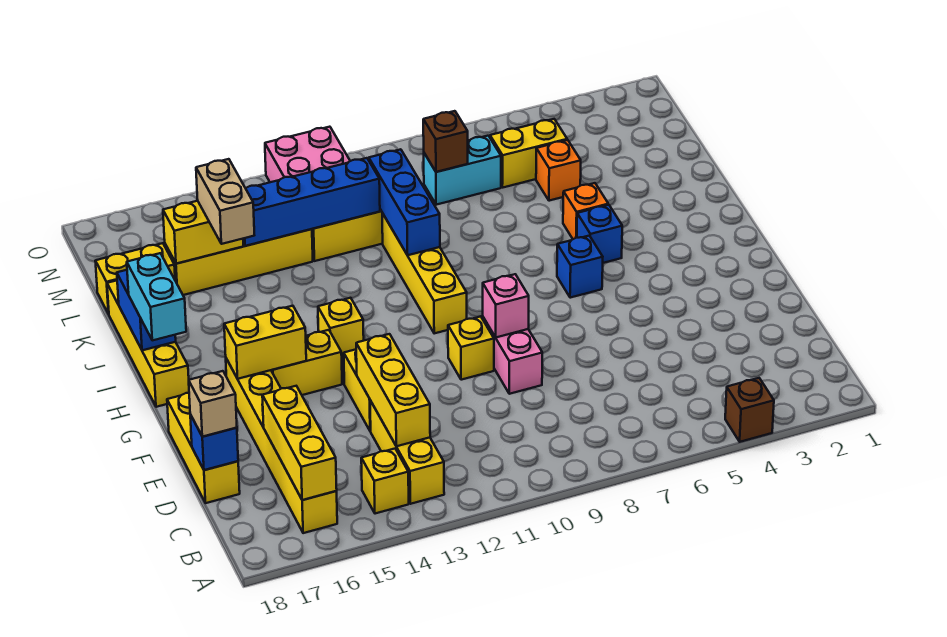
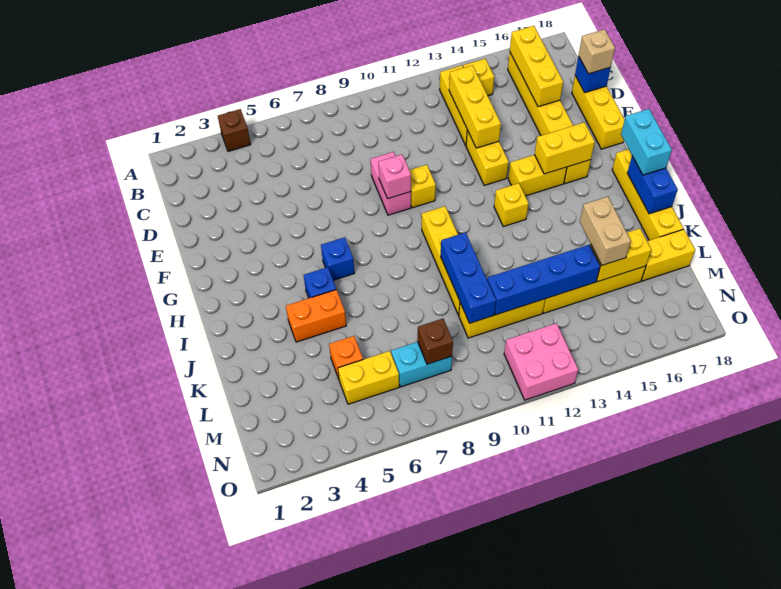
orange 1x1 brick [563,183,608,239] -> orange 1x2 brick [286,290,346,342]

